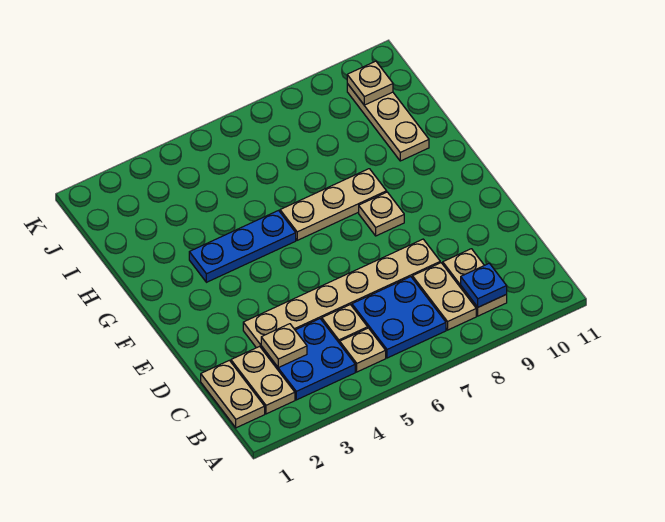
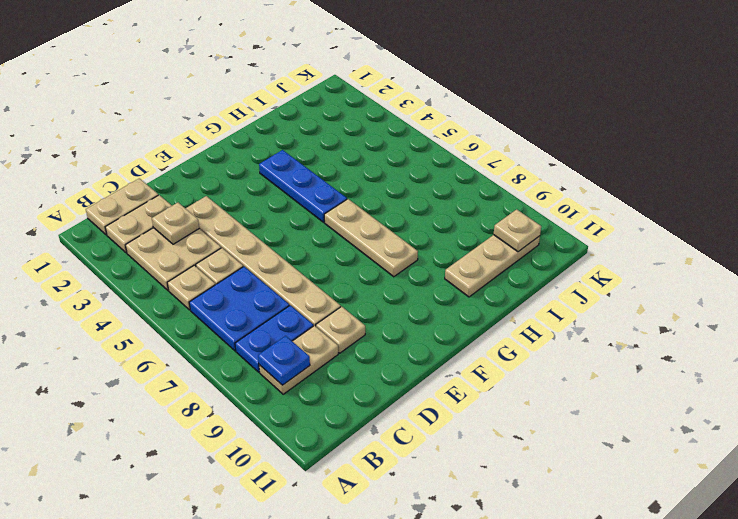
blue 2x2 plate [261,319,355,400] -> tan 2x2 plate [125,228,221,290]
tan 1x2 plate [412,263,476,330] -> blue 1x2 plate [235,305,313,372]
tan 1x1 plate [359,192,404,236] -> tan 1x1 plate moved to [316,306,365,353]

